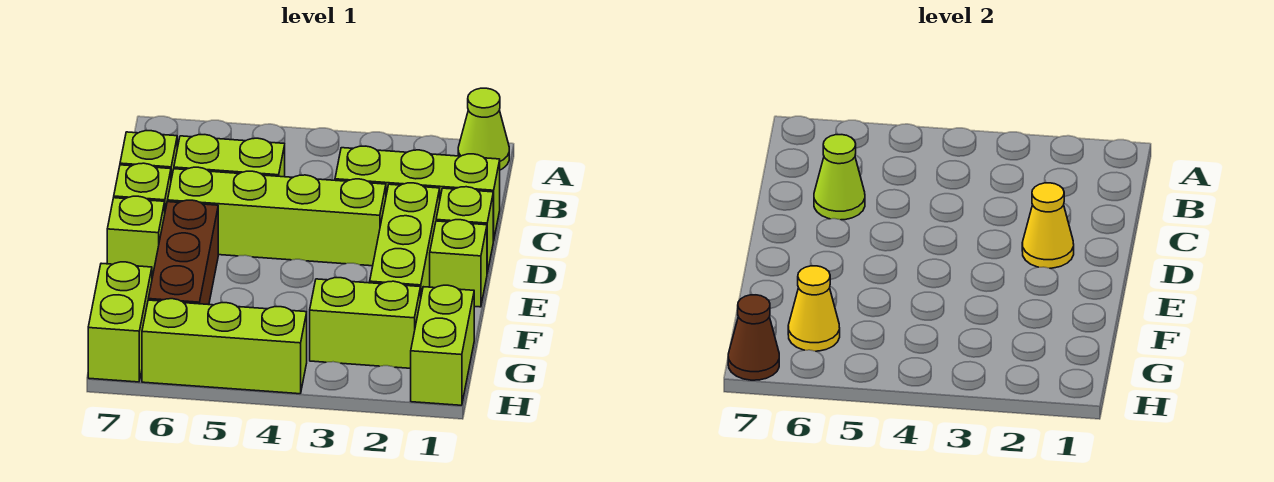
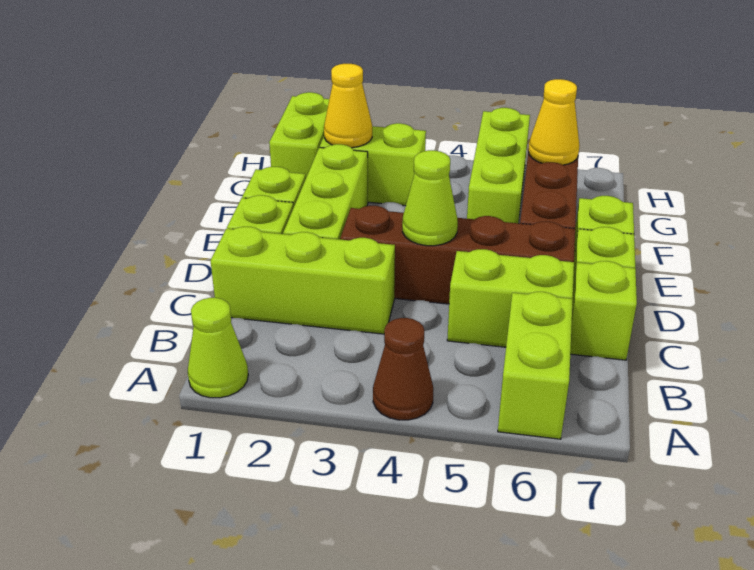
lime 1x1 cone [814,135,865,220] -> lime 1x1 cone moved to [402,150,458,246]
yellow 1x1 cone [1022,183,1074,268] -> yellow 1x1 cone moved to [324,64,372,148]
lime 1x4 brick [167,167,386,266] -> brown 1x4 brick [340,206,575,304]
lime 1x2 brick [88,262,152,382] -> lime 1x2 brick moved to [498,292,573,439]
lime 1x3 brick [142,299,307,394] -> lime 1x3 brick turned to [467,108,530,223]
brown 1x1 cone [728,295,779,380] -> brown 1x1 cone moved to [373,318,433,420]

